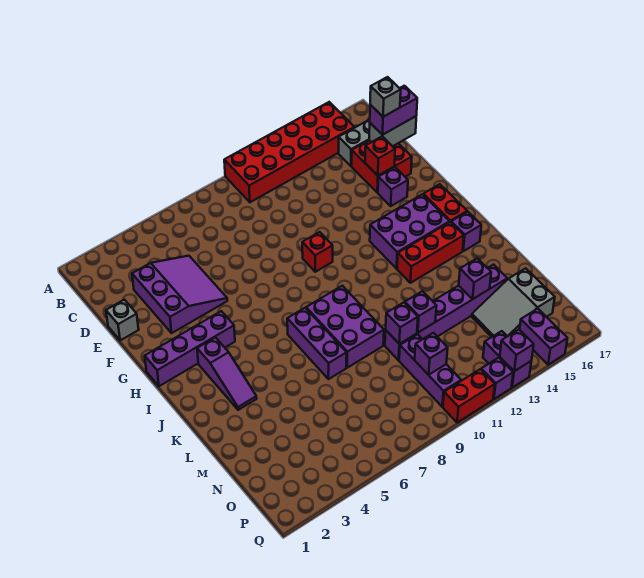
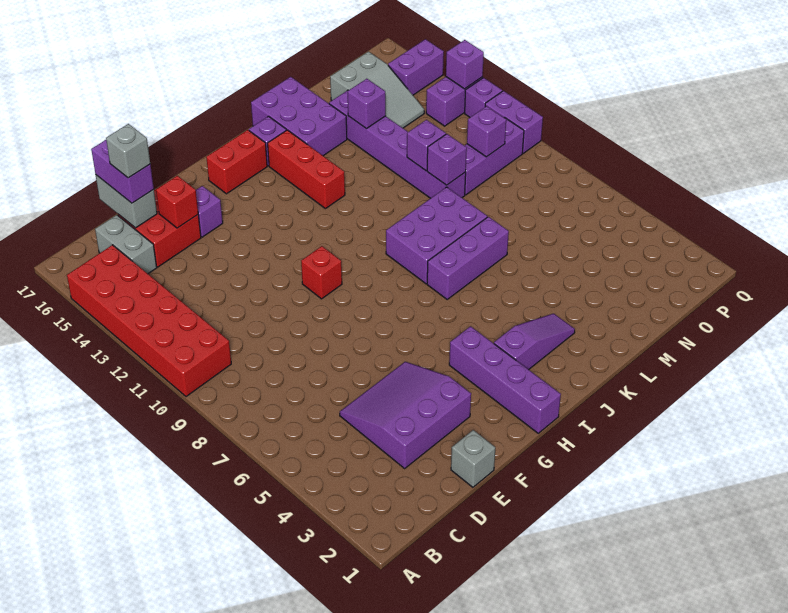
purple 2x3 brick [370,194,450,269] -> purple 2x3 brick moved to [251,77,347,156]
red 1x2 brick [443,369,495,423] -> purple 1x2 brick [485,91,543,153]

